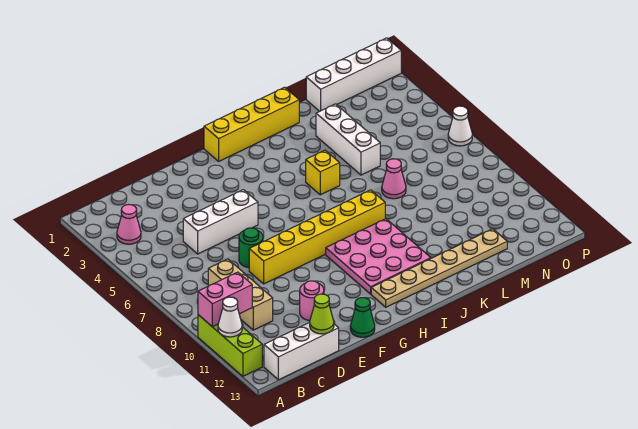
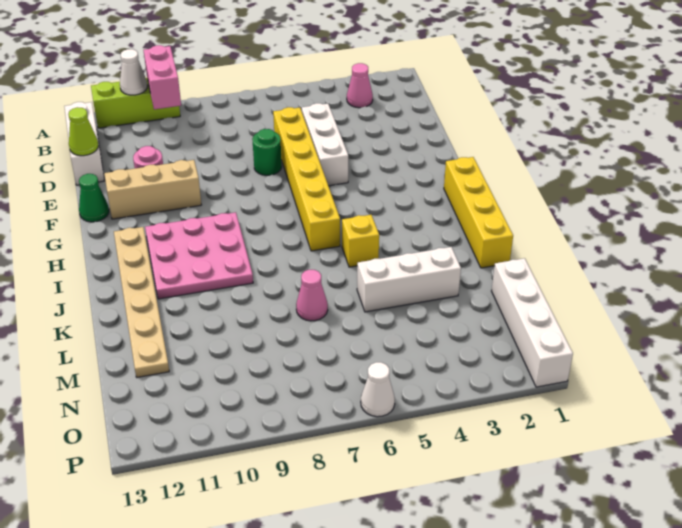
tan 1x3 brick [208,259,273,330] -> tan 1x3 brick moved to [104,160,201,219]
yellow 1x6 brick [249,190,385,284] -> yellow 1x6 brick moved to [273,107,340,251]

